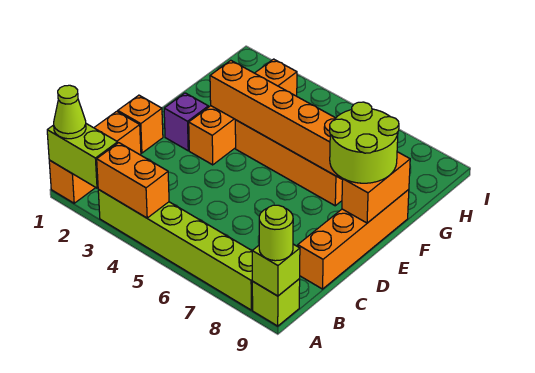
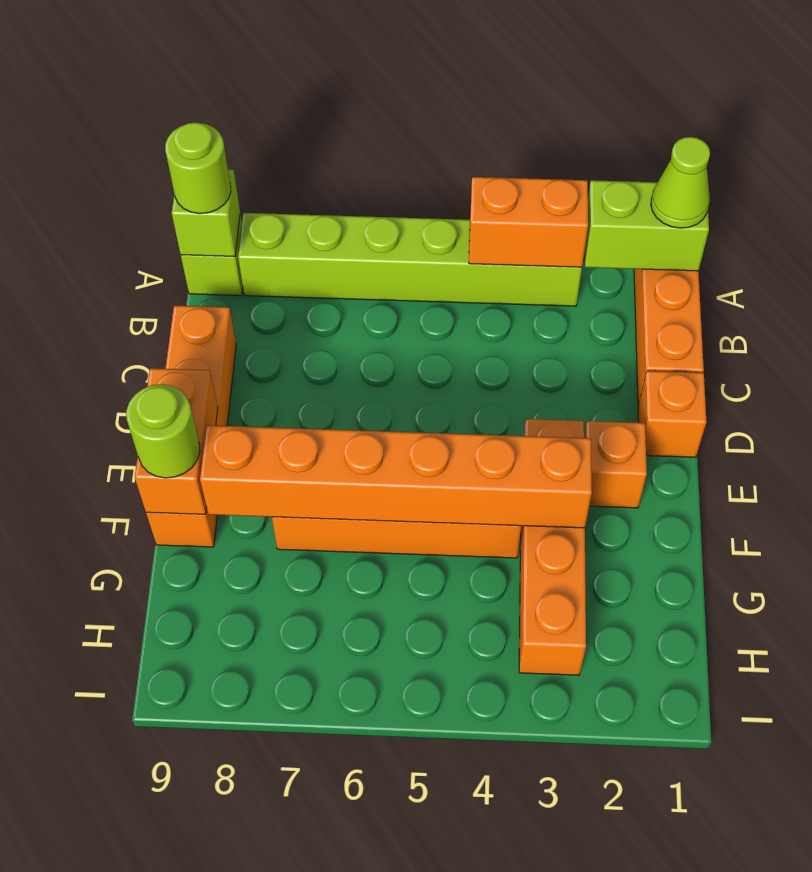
purple 1x1 brick [164,93,208,151] -> orange 1x1 brick [584,421,647,508]
lime 2x2 round brick [330,102,399,183] -> lime 1x1 round brick [126,384,200,478]

